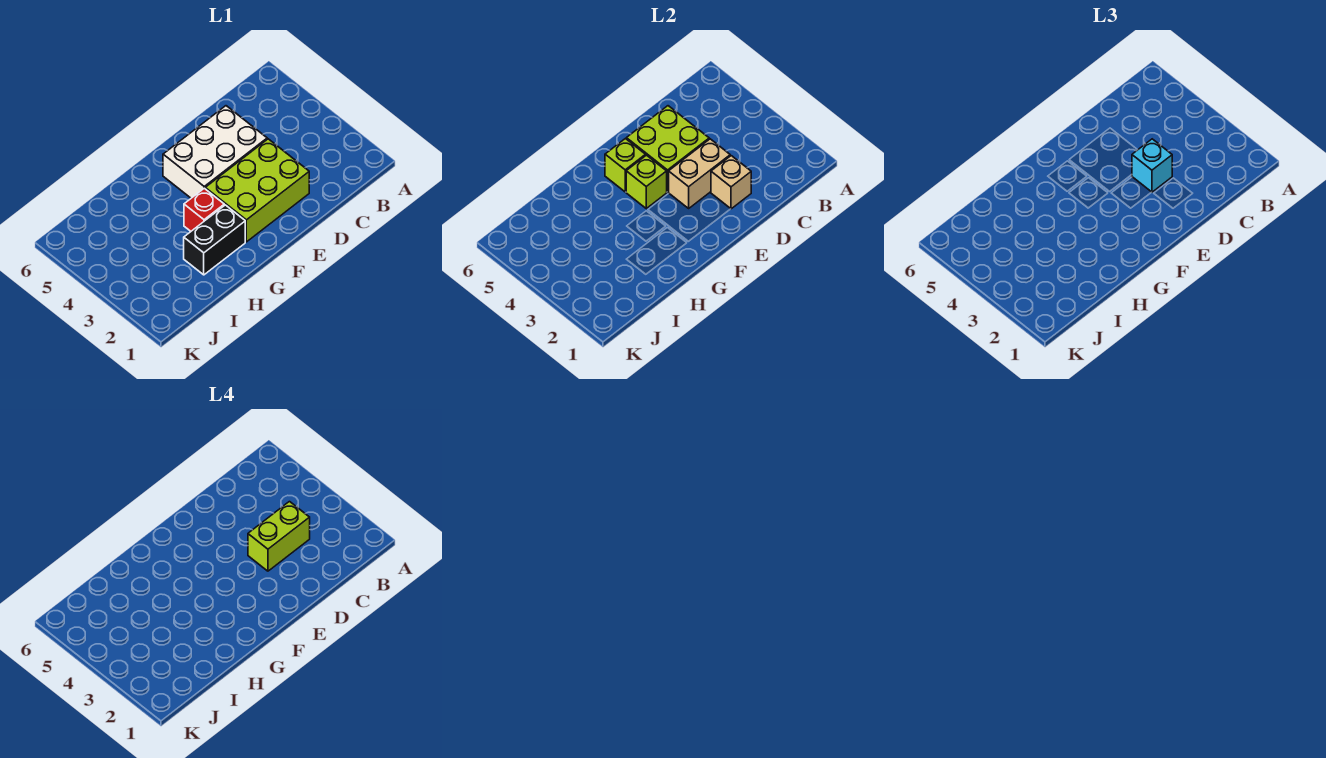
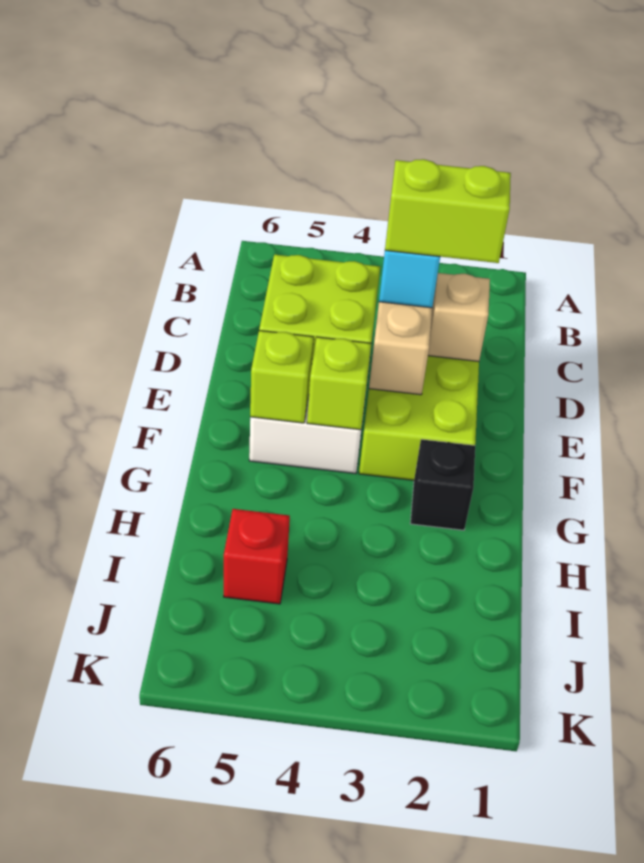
lime 1x2 brick [248,502,310,571] -> lime 1x2 brick turned to [385,159,511,263]
black 1x2 brick [184,205,245,275] -> black 1x1 brick [410,439,475,530]
red 1x1 brick [184,188,224,231] -> red 1x1 brick moved to [224,509,290,604]

